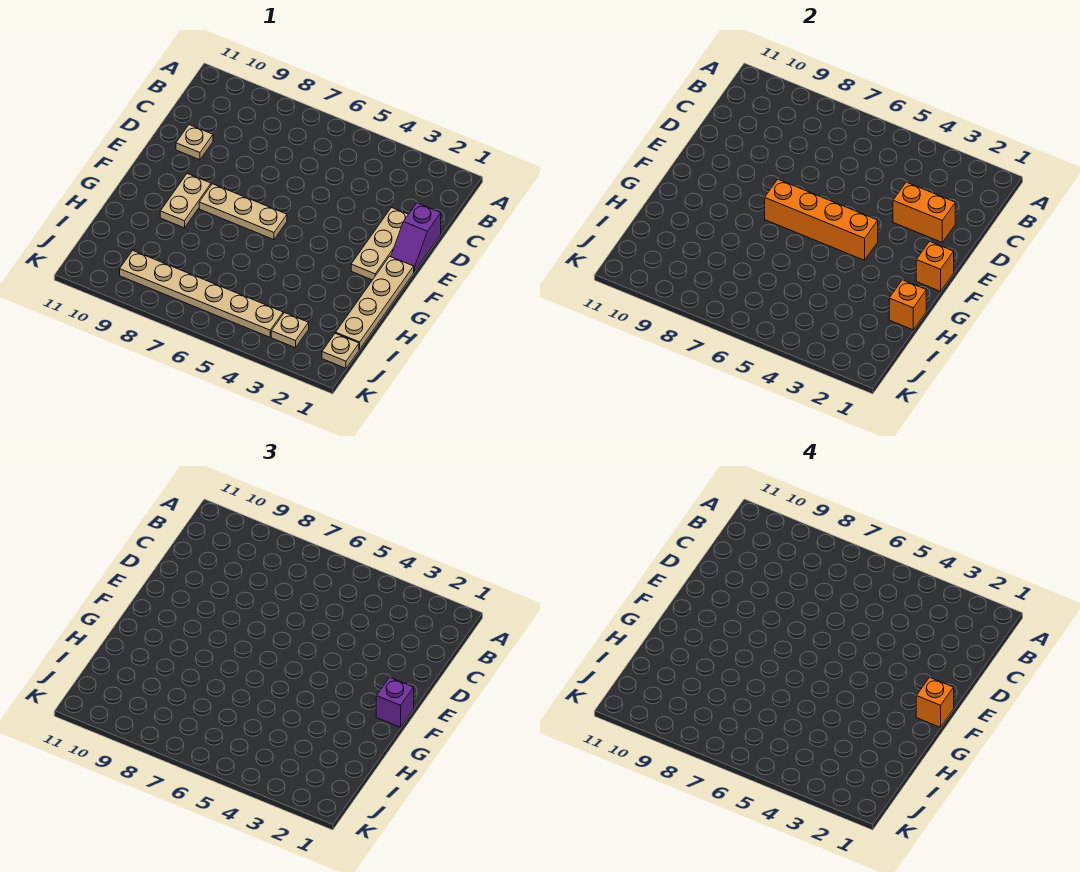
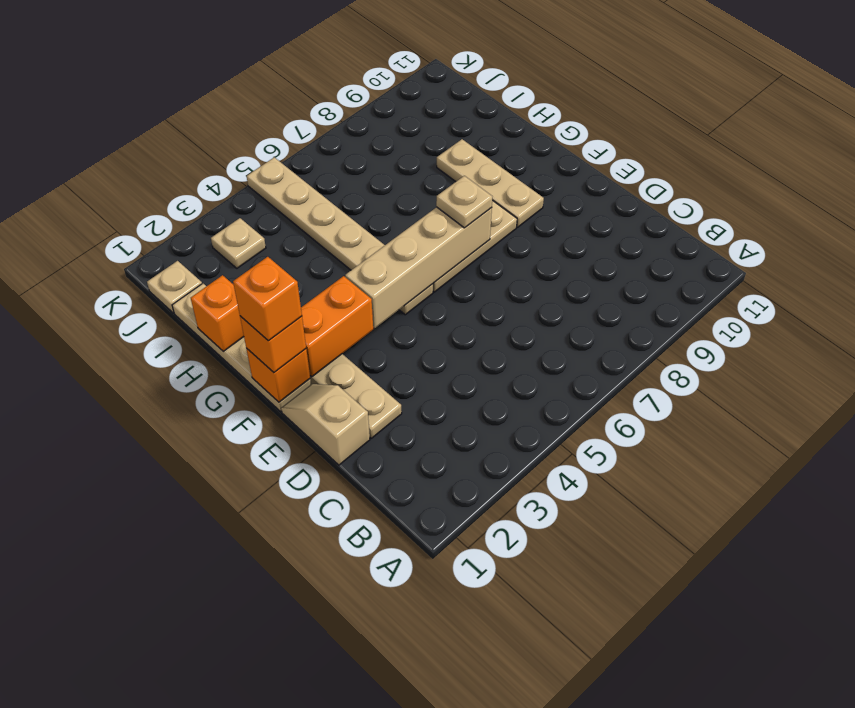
purple 1x2 slope [391,203,441,272] -> tan 1x2 slope [281,384,370,465]
orange 1x2 brick [893,182,955,242] -> orange 1x2 brick moved to [301,276,373,377]
tan 1x1 plate [176,125,213,160] -> tan 1x1 plate moved to [436,176,492,228]
purple 1x1 brick [376,677,414,727] -> orange 1x1 brick [240,316,306,372]
orange 1x4 brick [765,179,878,260] -> tan 1x4 brick [345,207,492,328]
tan 1x2 plate [160,174,211,228] -> tan 1x3 plate [437,139,544,227]
tan 1x6 plate [120,251,283,337] -> tan 1x6 plate turned to [247,157,433,315]

